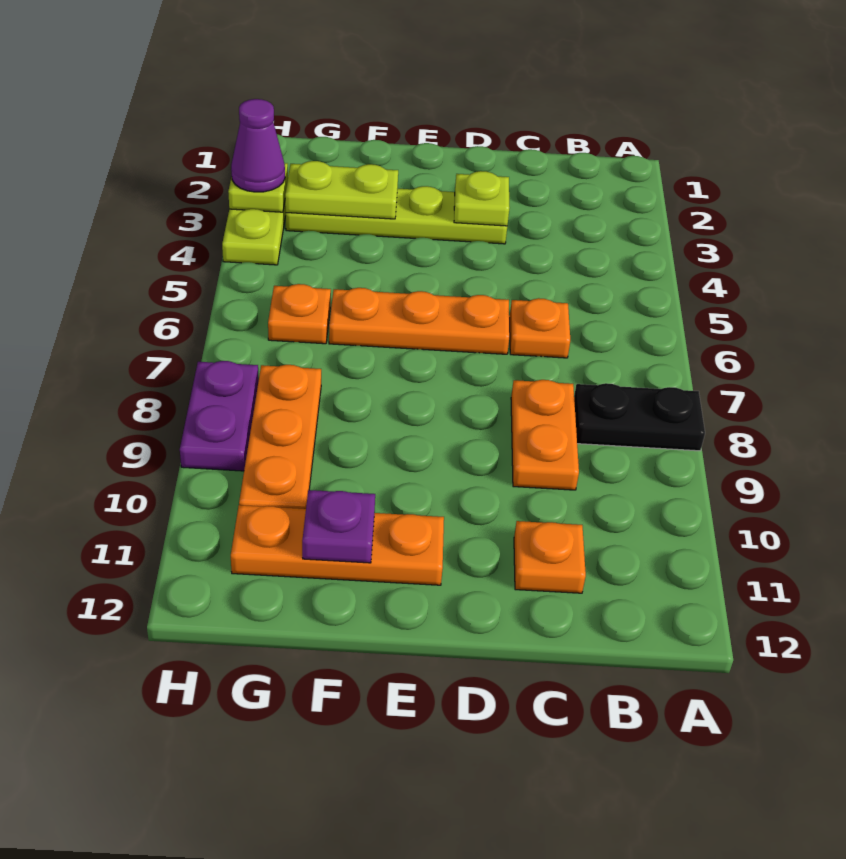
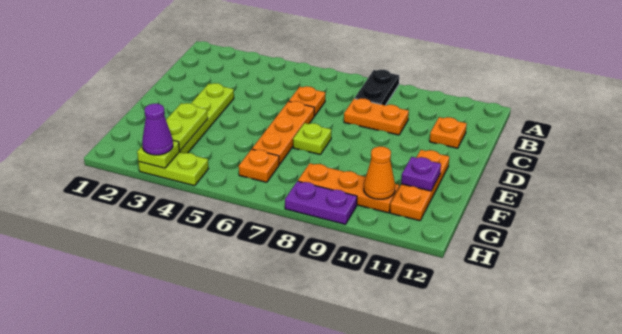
lime 1x1 plate [454,171,510,226] -> lime 1x1 plate moved to [293,123,331,154]
none -> orange 1x1 cone [364,146,395,199]

